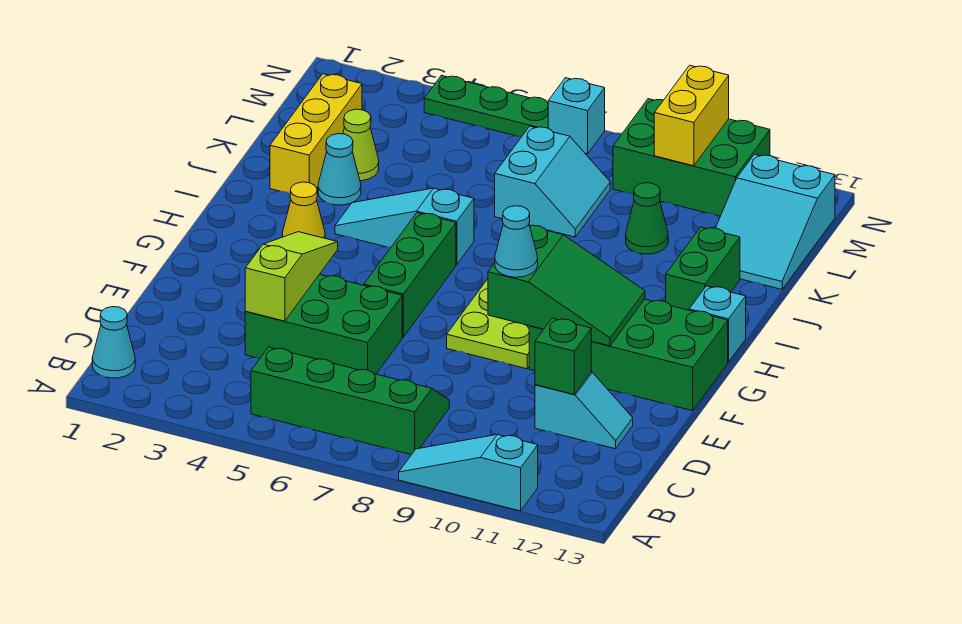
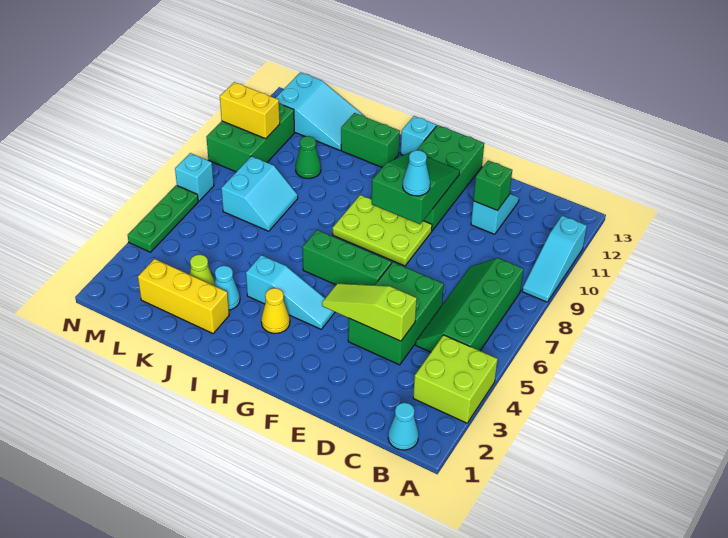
none -> lime 2x2 brick [413,335,498,423]
cyan 1x3 slope [335,188,474,265] -> cyan 1x3 slope turned to [246,255,335,329]
cyan 2x2 slope [495,126,610,237] -> cyan 2x2 slope turned to [221,156,298,231]

